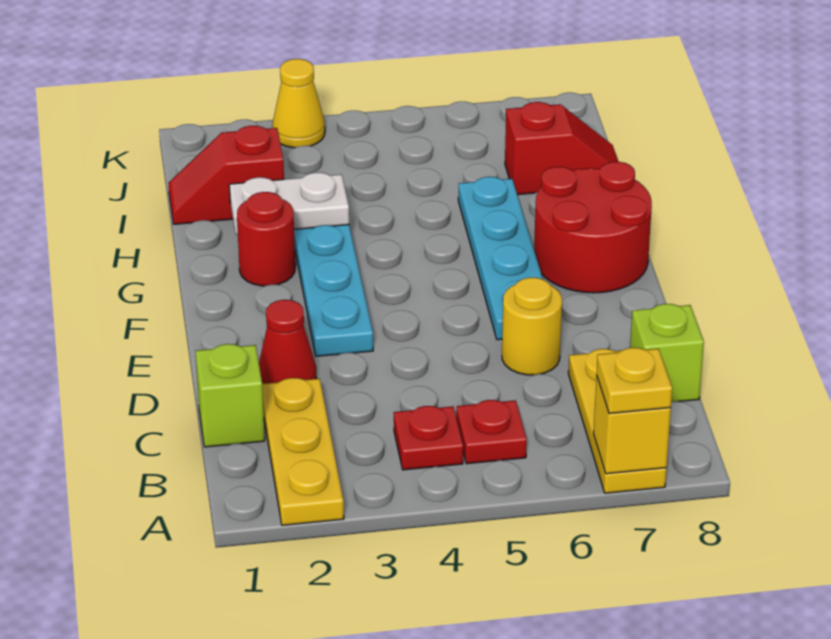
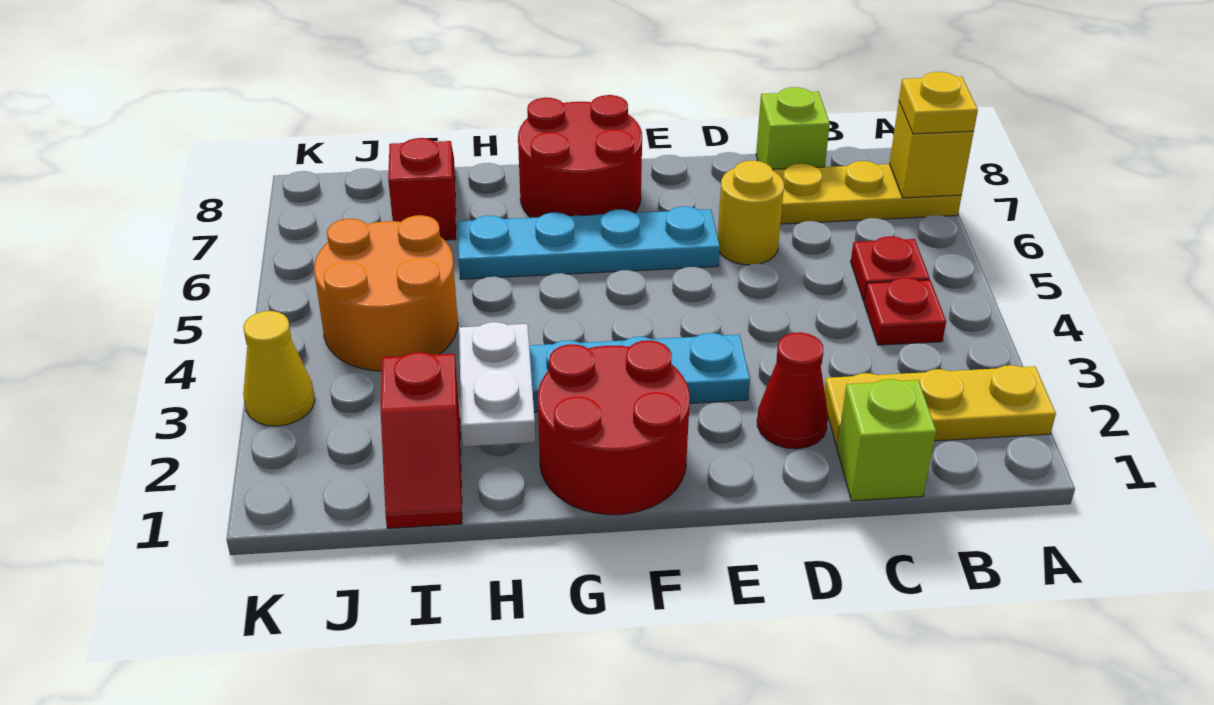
red 1x1 round brick [237,192,295,286] -> red 2x2 round brick [538,340,690,515]
none -> orange 2x2 round brick [314,215,458,371]

